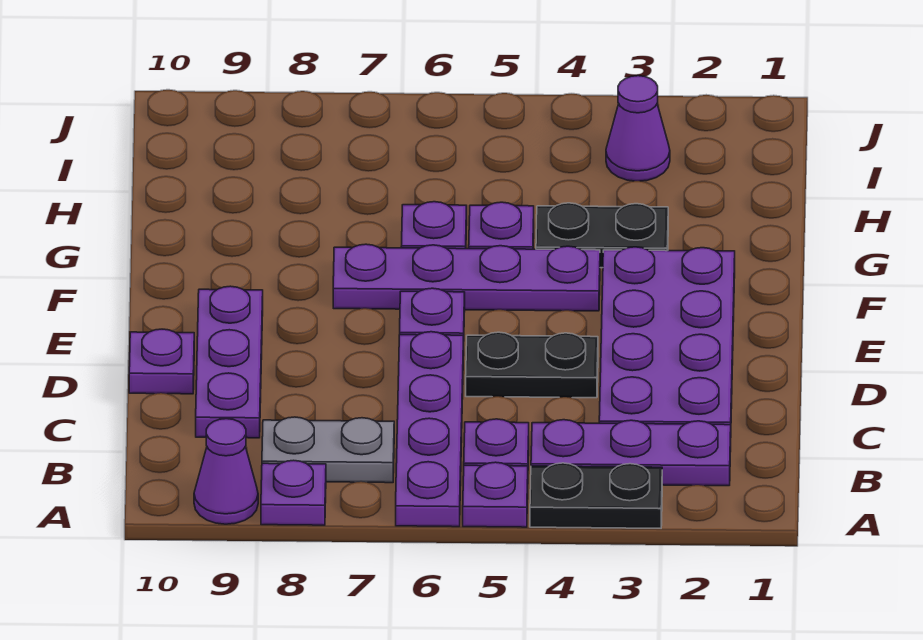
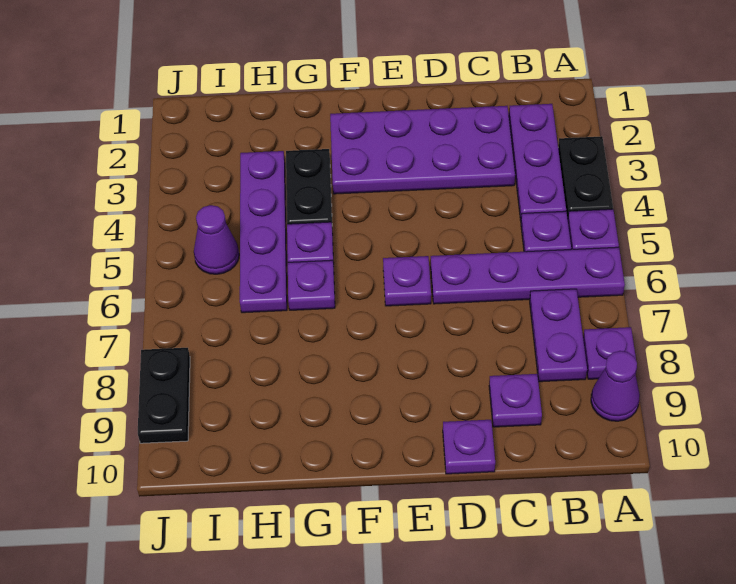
grey 1x2 plate [262,417,394,483] -> purple 1x2 plate [530,289,587,382]
purple 1x3 plate [196,286,263,438] -> purple 1x1 plate [489,374,542,427]
black 1x2 plate [466,332,598,398] -> black 1x2 plate moved to [138,348,190,443]
purple 1x4 plate [333,244,600,311] -> purple 1x4 plate moved to [240,151,287,313]
purple 1x1 cone [606,76,670,181] -> purple 1x1 cone moved to [194,205,239,274]

